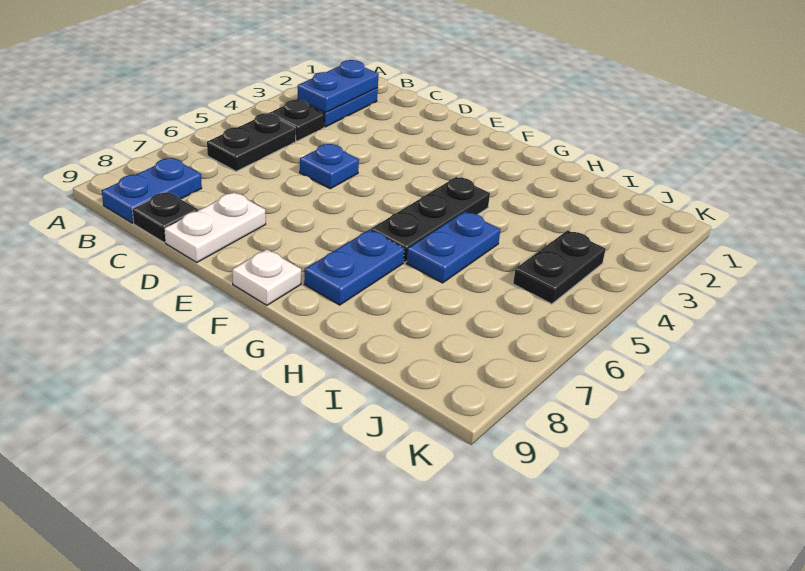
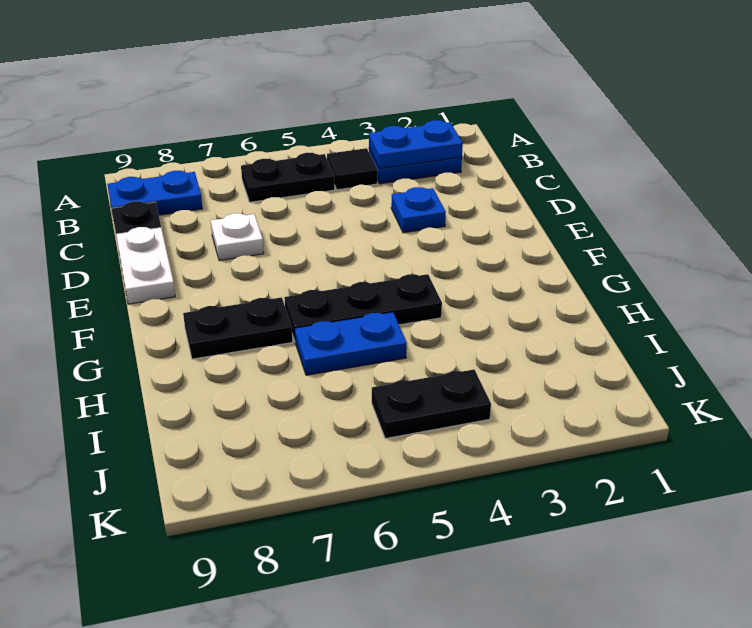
black 1x1 plate [270,100,324,141] -> black 1x1 tile [327,148,377,190]
blue 1x1 plate [300,144,359,189] -> blue 1x1 plate moved to [391,187,446,233]
white 1x2 plate [164,192,266,262] -> white 1x2 plate turned to [116,227,175,304]
white 1x1 plate [232,249,301,305] -> white 1x1 plate moved to [211,213,264,261]
blue 1x2 plate [304,230,404,305] -> black 1x2 plate [183,297,293,359]

